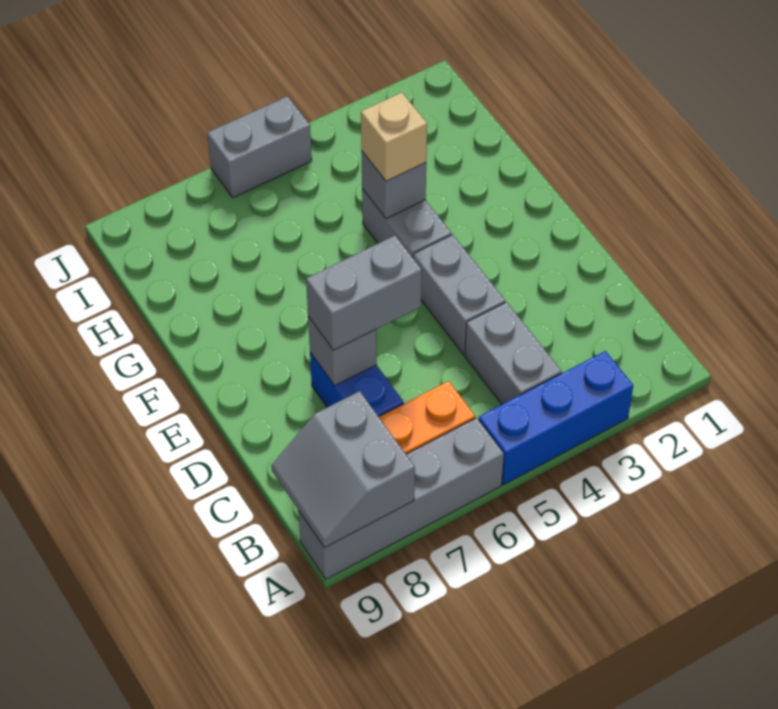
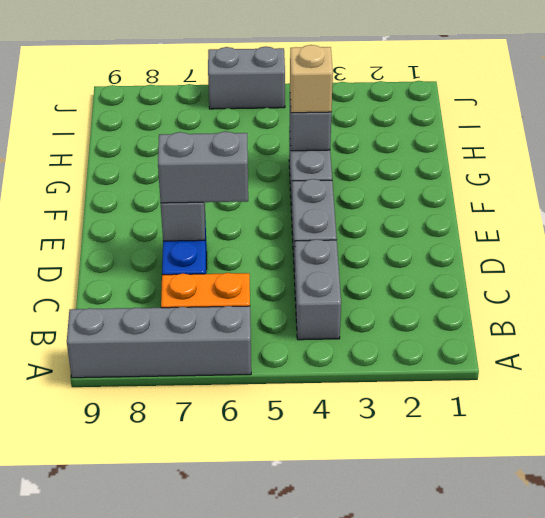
blue 1x3 brick [479,351,633,485] -> none
grey 2x2 slope [271,391,415,548] -> none

